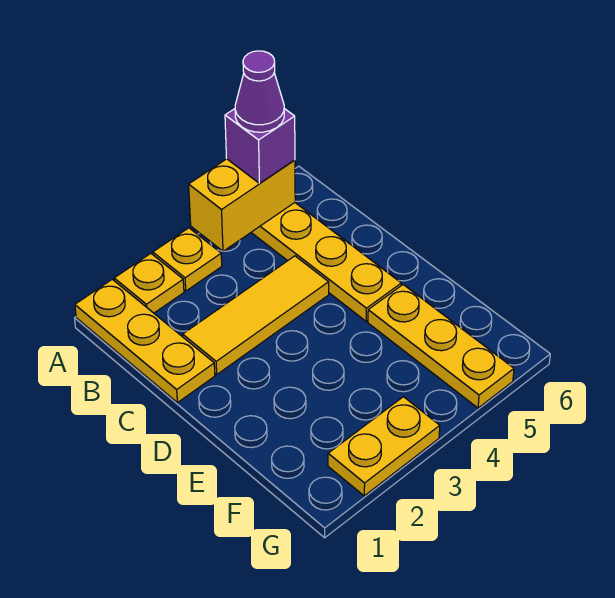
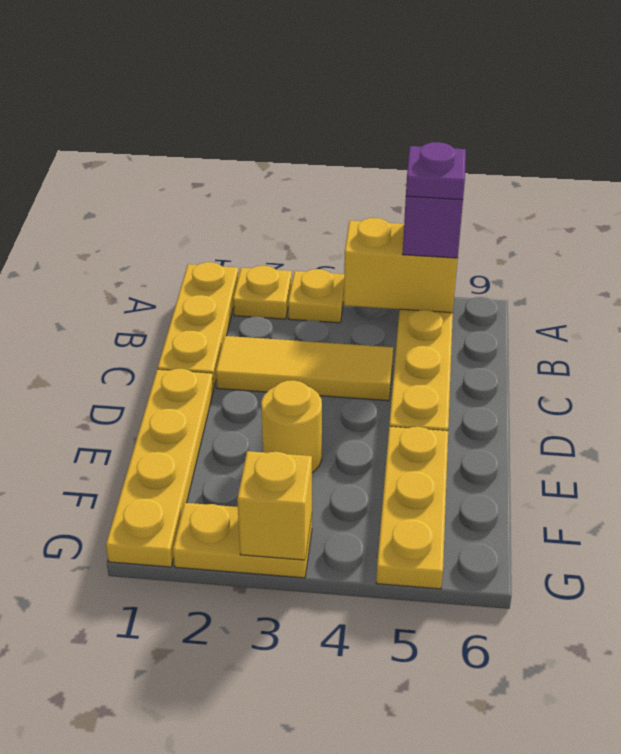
purple 1x1 cone [235,51,284,132] -> purple 1x1 plate [406,142,466,200]
none -> yellow 1x4 plate [106,369,214,567]
none -> yellow 1x1 round brick [261,380,322,473]
none -> yellow 1x1 brick [237,451,312,560]

